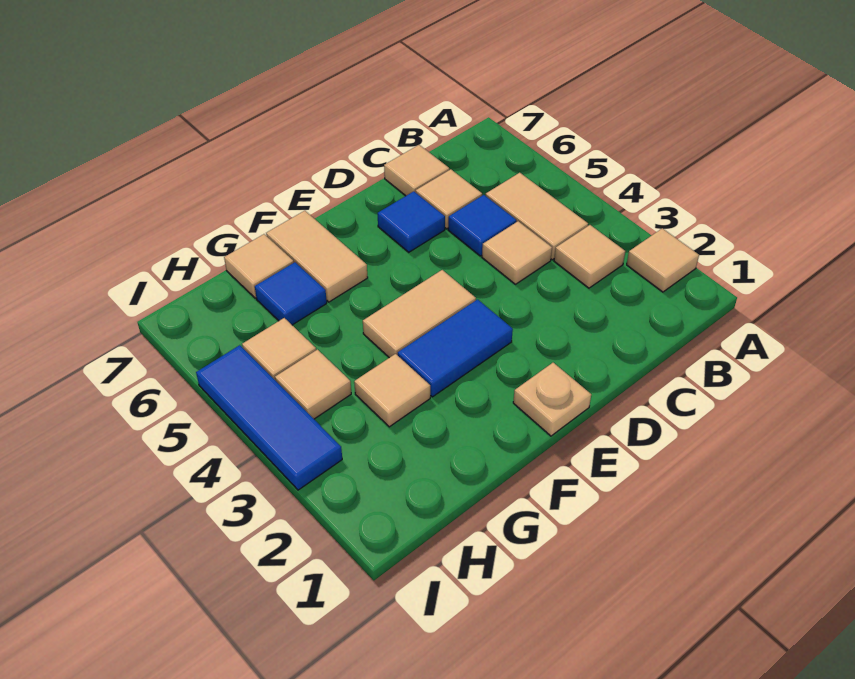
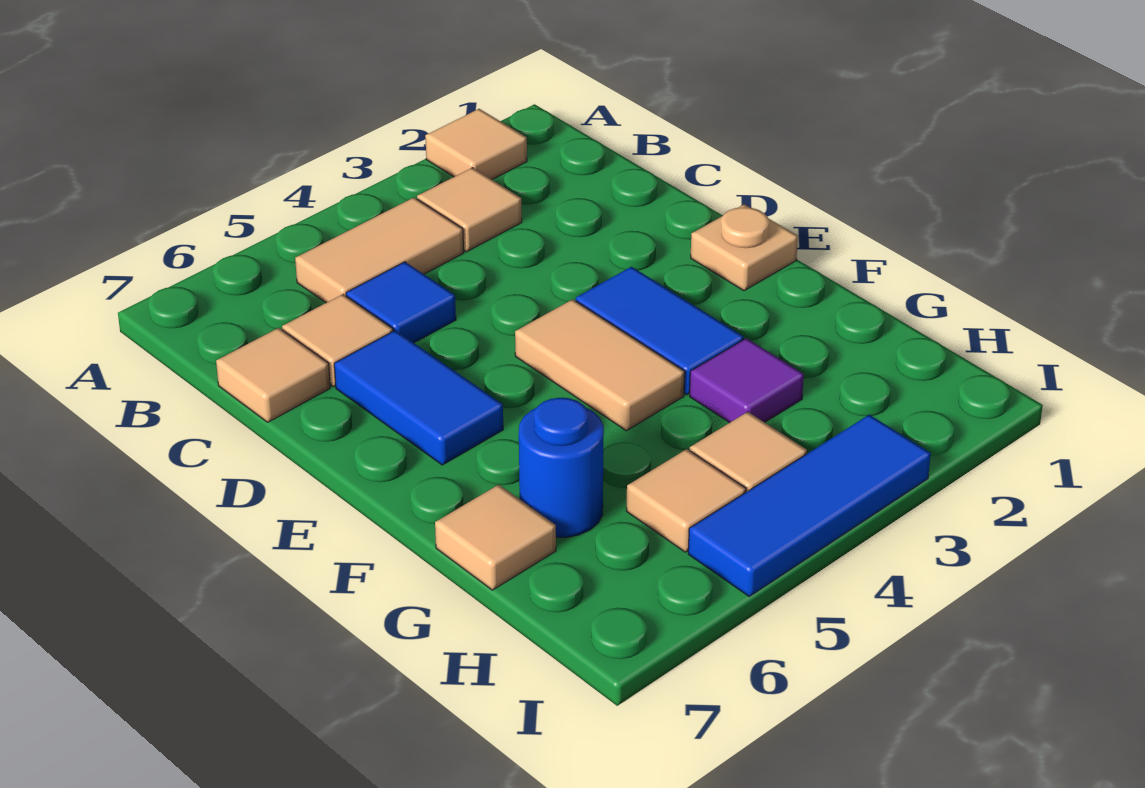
tan 1x1 tile [482,221,552,284] -> none
blue 1x1 tile [378,191,445,252] -> blue 1x2 tile [334,330,503,465]
tan 1x2 tile [266,211,368,302] -> none
tan 1x1 tile [354,354,430,427] -> purple 1x1 tile [690,338,804,423]
blue 1x1 tile [255,262,327,325] -> blue 1x1 round brick [519,398,604,537]

